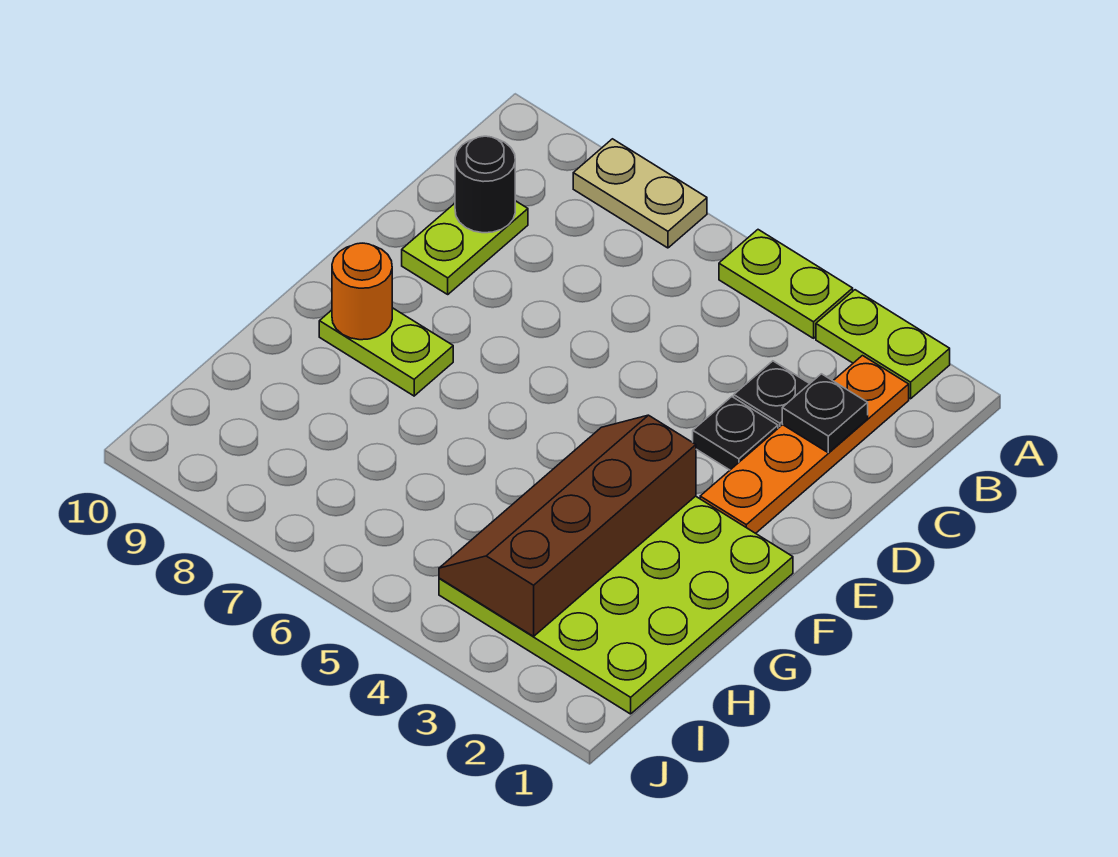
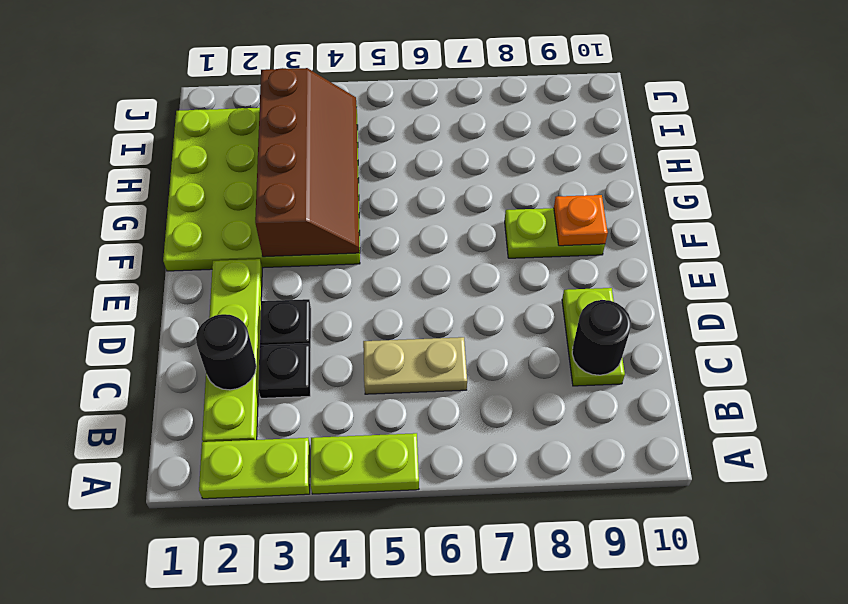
tan 1x2 plate [573,139,707,248] -> tan 1x2 plate moved to [363,337,467,394]
orange 1x4 plate [700,356,909,533] -> lime 1x4 plate [202,259,262,442]
black 1x1 plate [782,374,868,453] -> black 1x1 round brick [196,314,256,390]
orange 1x1 round brick [332,243,392,340] -> orange 1x1 plate [554,195,608,246]

